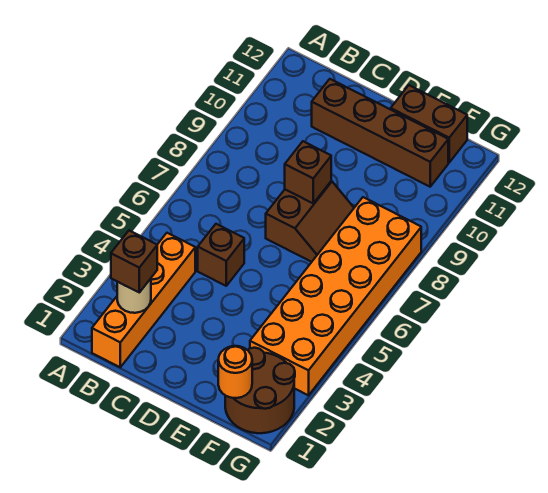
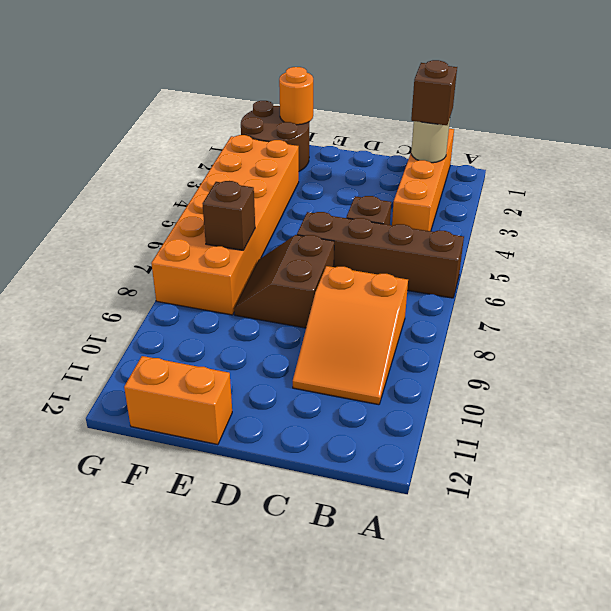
none -> orange 2x3 slope [293,266,408,405]
brown 1x4 brick [312,79,448,187] -> brown 1x4 brick moved to [297,212,464,298]
brown 1x1 brick [285,141,331,203] -> brown 1x1 brick moved to [202,181,255,250]
brown 1x2 brick [391,85,467,162] -> orange 1x2 brick [124,356,232,445]

